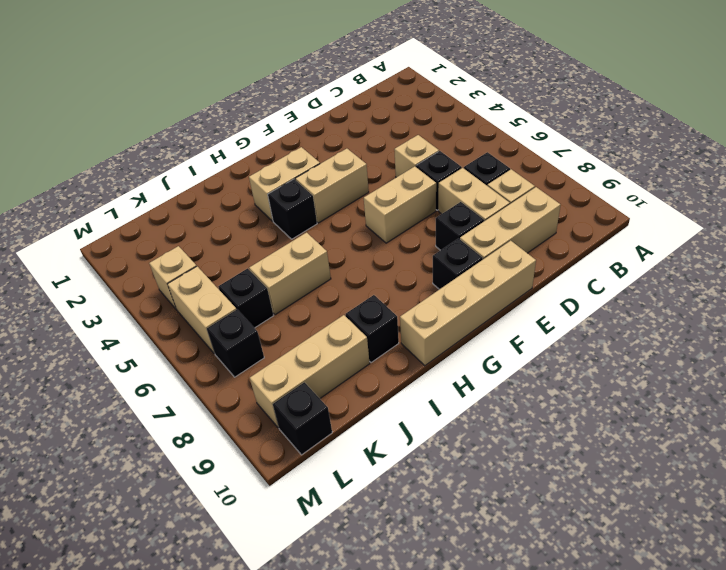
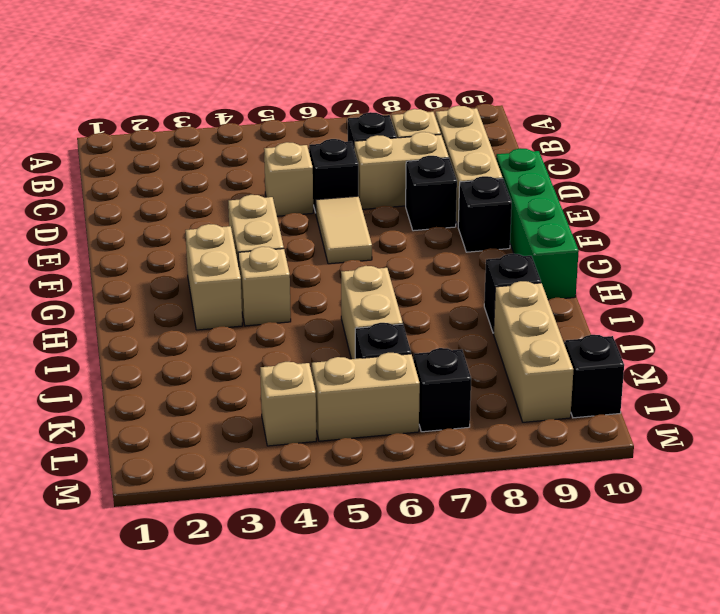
tan 1x2 brick [364,166,436,243] -> tan 1x2 tile [316,196,372,264]
tan 1x4 brick [400,241,536,366] -> green 1x4 brick [496,148,579,300]
black 1x1 brick [268,179,317,239] -> tan 1x1 brick [238,247,291,326]

